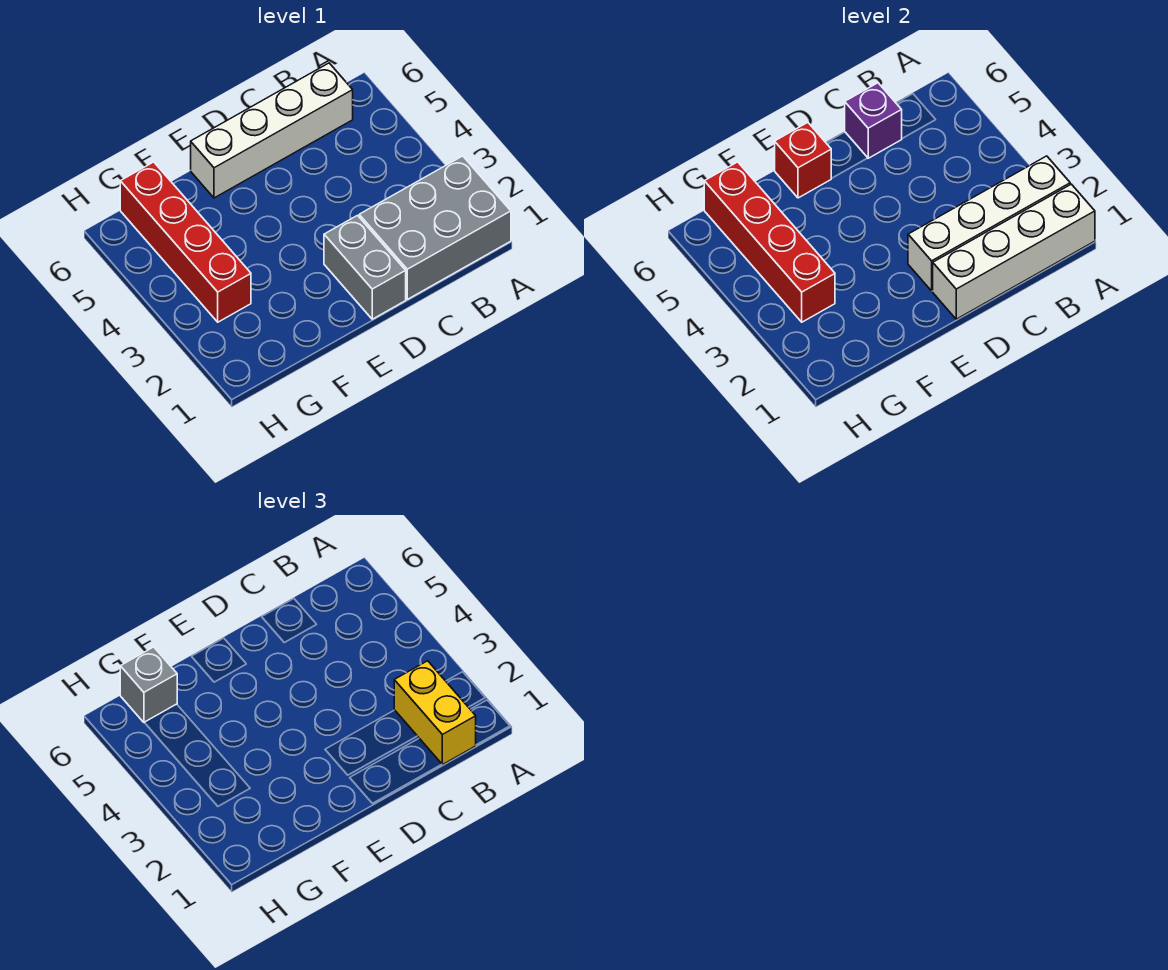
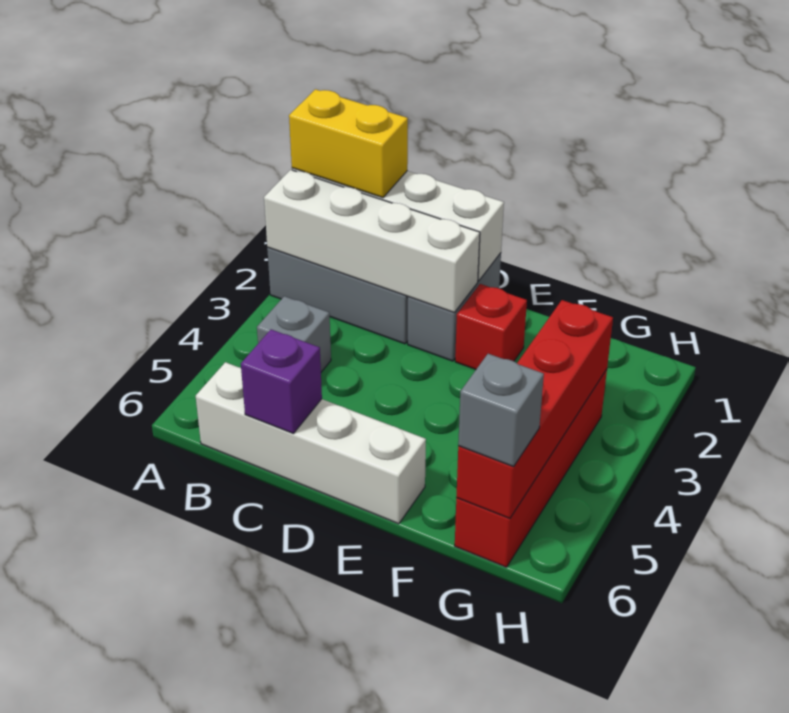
yellow 1x2 brick [394,661,476,765] -> yellow 1x2 brick turned to [289,89,408,198]
none -> grey 1x1 brick [257,296,331,372]
red 1x1 brick [775,123,831,198] -> red 1x1 brick moved to [455,284,527,369]

